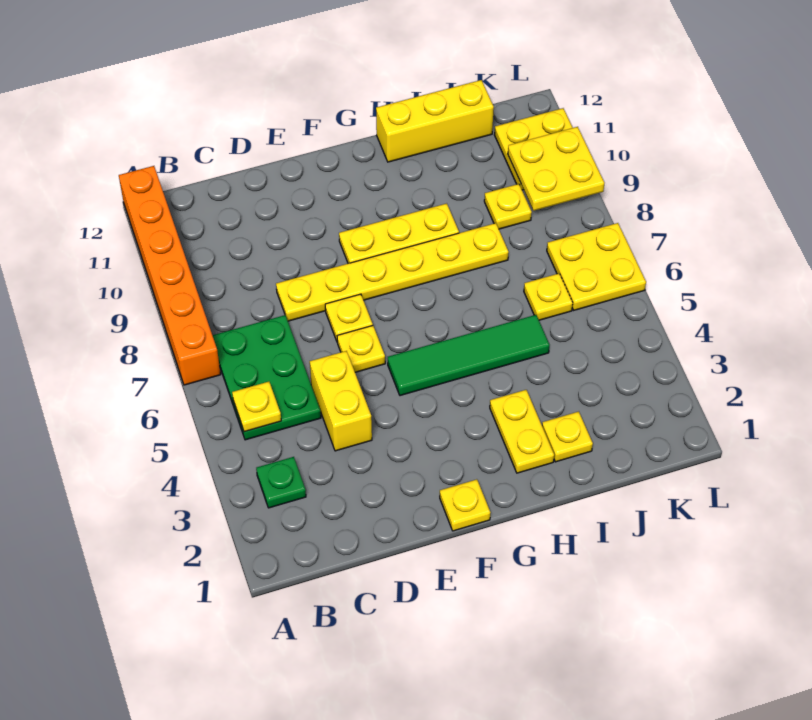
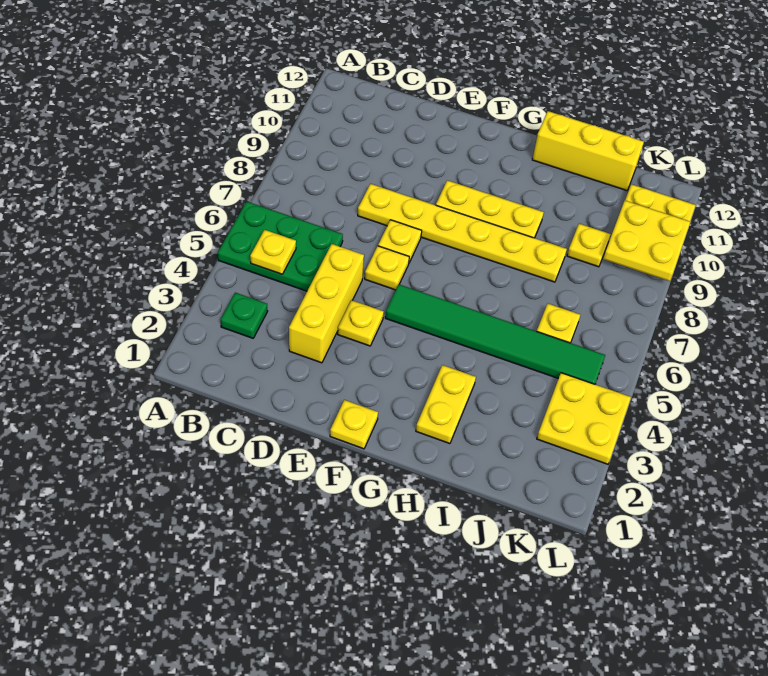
orange 1x6 brick [119,166,221,385] -> none
green 2x3 plate [212,315,321,440] -> green 2x3 plate turned to [218,201,343,291]
yellow 1x2 brick [310,351,372,451] -> yellow 1x3 brick [289,244,364,363]
green 1x4 tile [388,315,550,396] -> green 1x6 tile [385,284,605,384]
yellow 1x1 plate [542,412,593,462] -> yellow 1x1 plate moved to [338,300,384,346]
yellow 2x2 plate [547,223,646,310] -> yellow 2x2 plate moved to [537,373,631,464]

